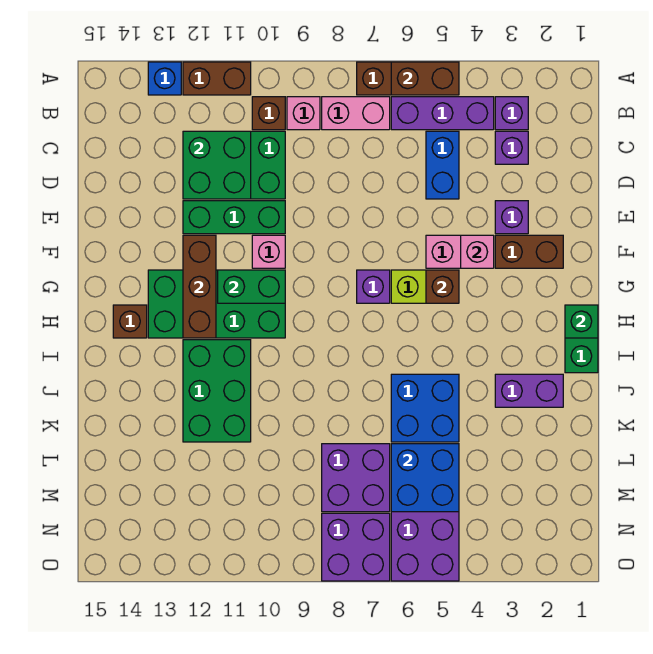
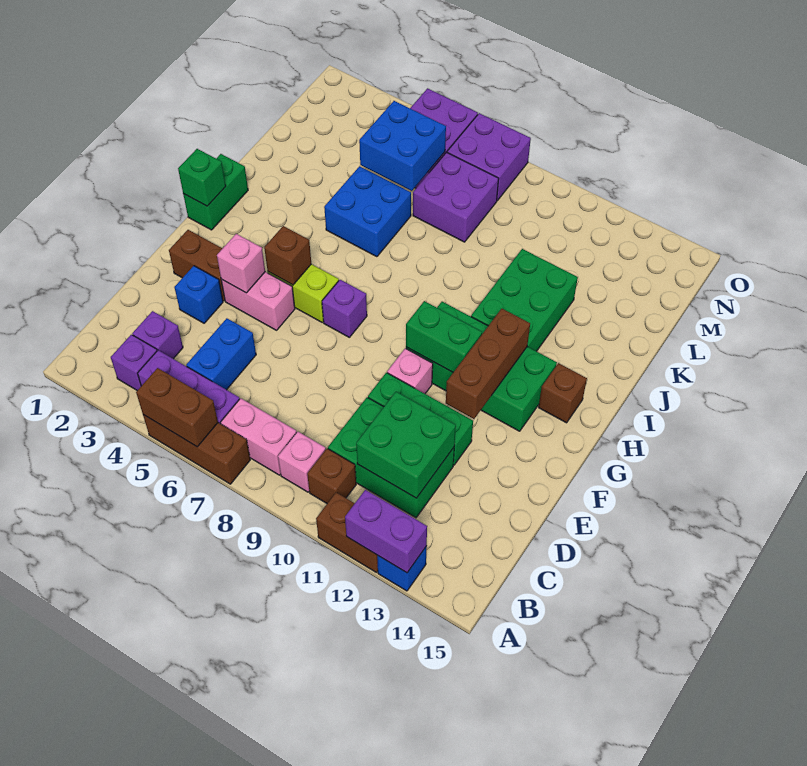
purple 1x1 brick [495,201,528,234] -> blue 1x1 brick [174,266,223,323]
purple 1x2 brick [495,374,563,407] -> purple 1x2 brick moved to [345,490,427,573]

